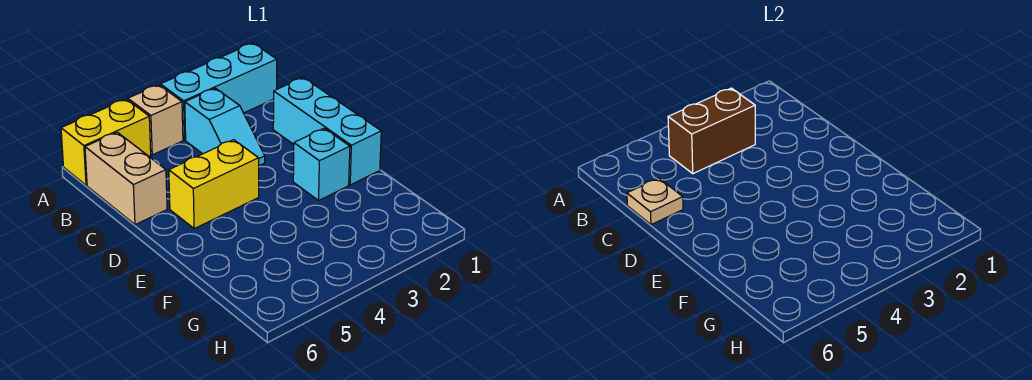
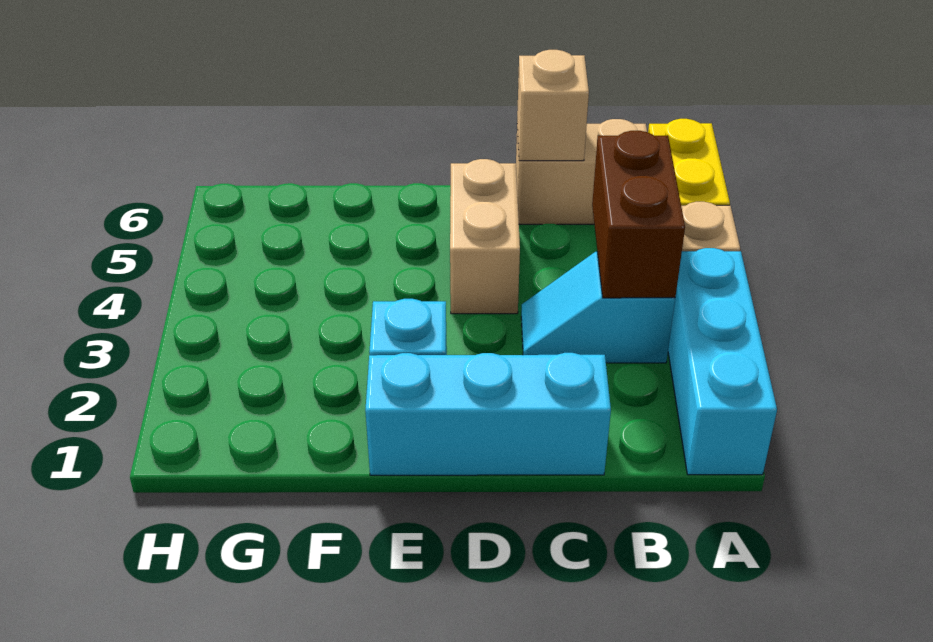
tan 1x1 plate [627,178,683,225] -> tan 1x1 brick [517,50,589,161]
yellow 1x2 brick [169,140,259,229] -> tan 1x2 brick [450,159,520,314]

